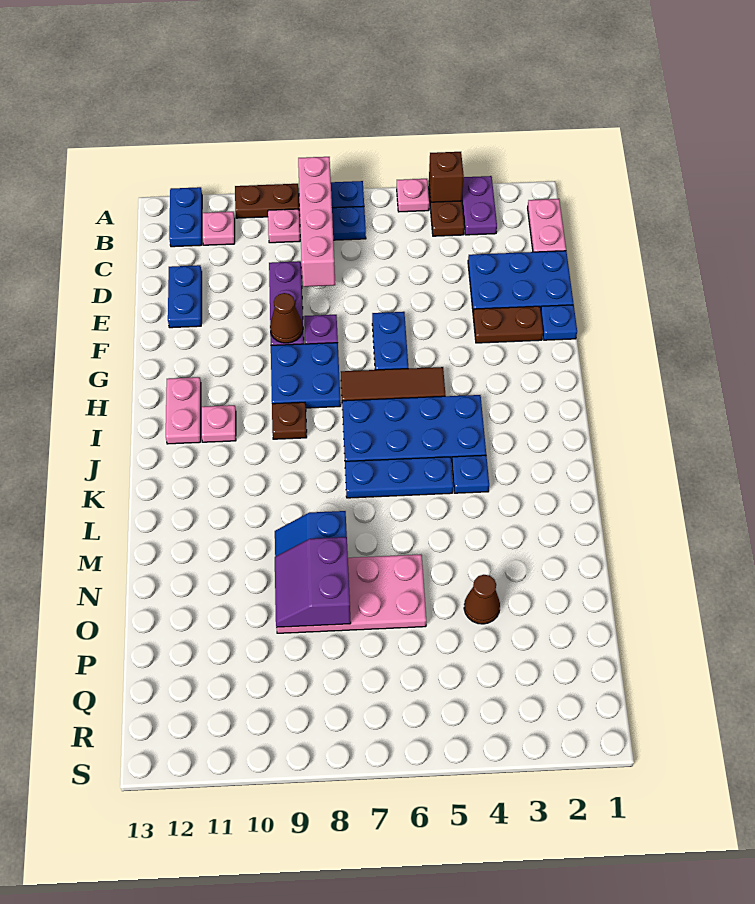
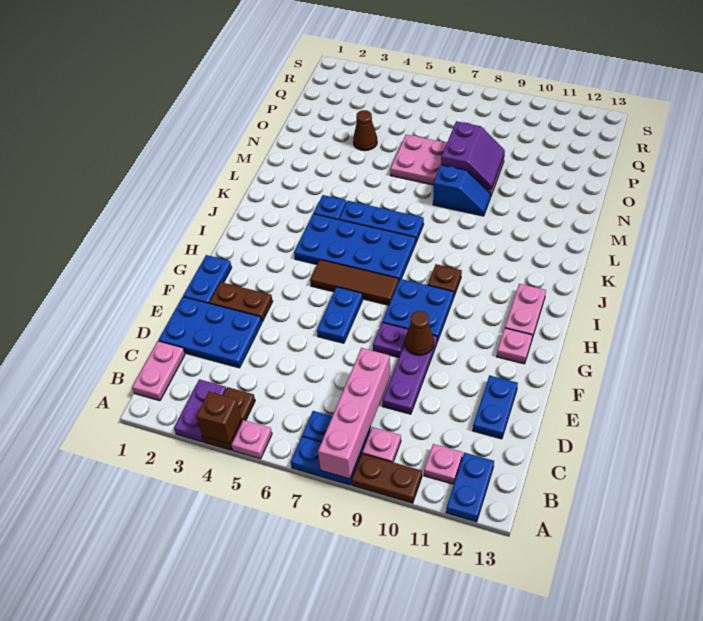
blue 1x1 plate [541,305,577,340] -> blue 1x2 plate [183,255,232,303]
pink 1x1 plate [201,405,236,442] -> pink 1x1 plate moved to [497,328,532,364]

